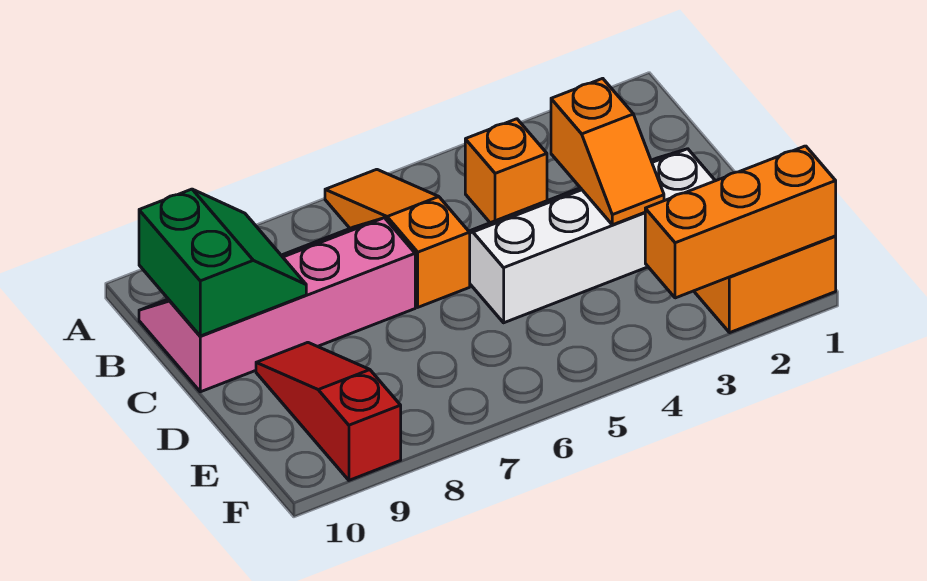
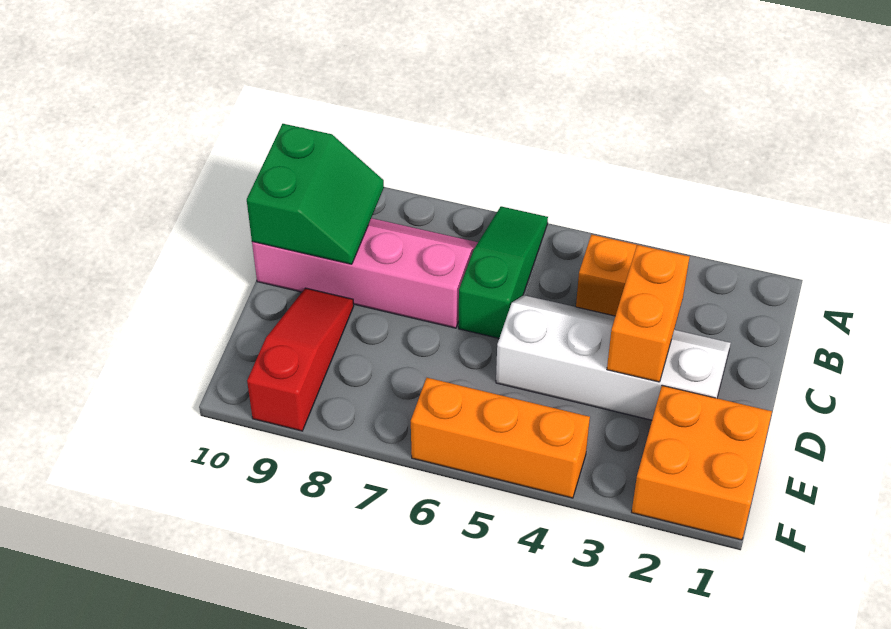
orange 1x3 slope [325,169,470,307] -> green 1x3 slope [459,206,548,338]
orange 1x2 slope [551,78,664,225] -> orange 1x2 brick [607,245,689,382]
orange 1x3 brick [645,146,836,298] -> orange 1x3 brick moved to [411,378,590,498]

